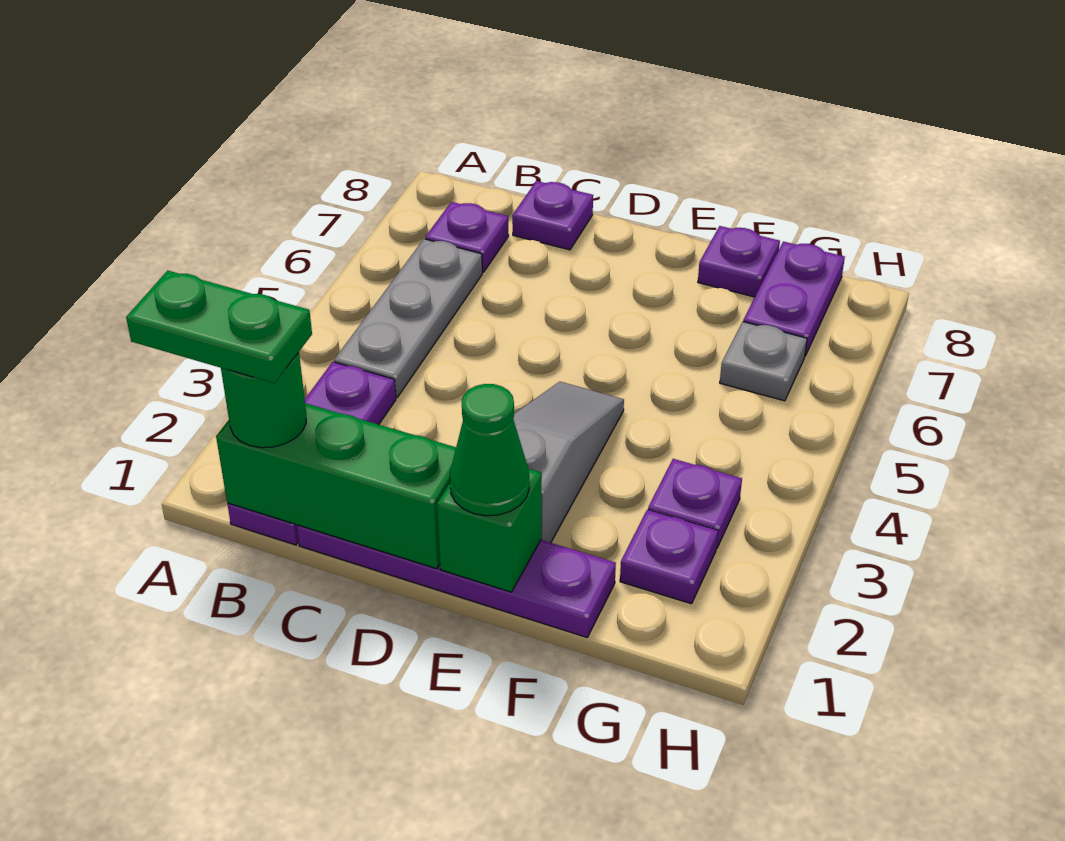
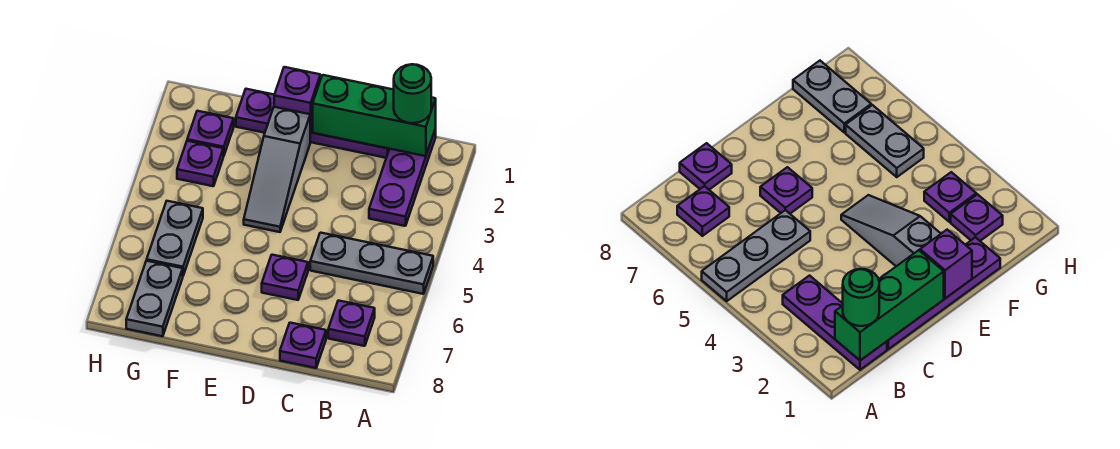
green 1x2 plate [126,271,312,383] -> none
grey 1x3 plate [334,239,482,398] -> grey 1x3 plate turned to [310,233,433,294]
green 1x1 brick [437,469,542,592] -> purple 1x1 brick [274,67,320,132]
green 1x1 cone [450,384,529,516] -> none
purple 1x1 plate [698,226,780,297] -> purple 1x1 plate moved to [262,255,308,300]
grey 1x1 plate [720,322,807,401] -> grey 1x2 plate [147,201,203,275]
purple 1x2 plate [743,241,845,356] -> grey 1x2 plate [126,261,183,336]

